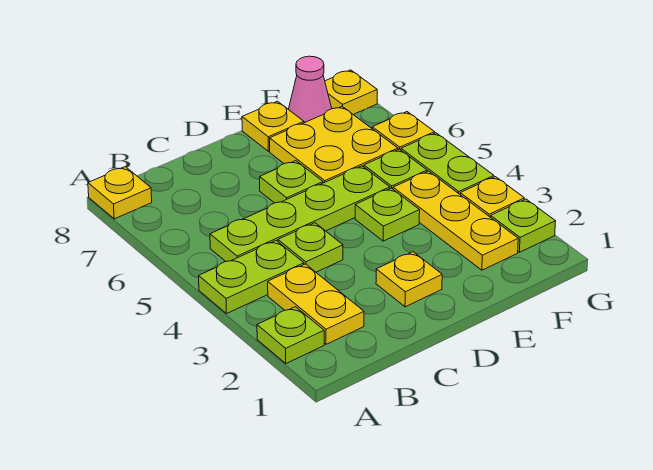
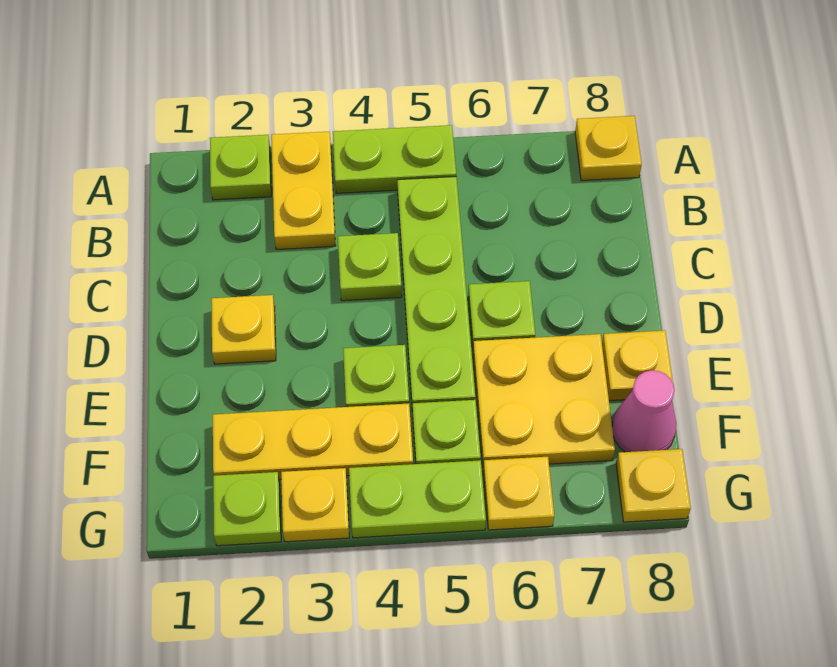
lime 1x2 plate [199,241,304,314] -> lime 1x2 plate turned to [333,125,456,193]
yellow 1x2 plate [268,264,364,344] -> yellow 1x2 plate turned to [271,132,336,250]

